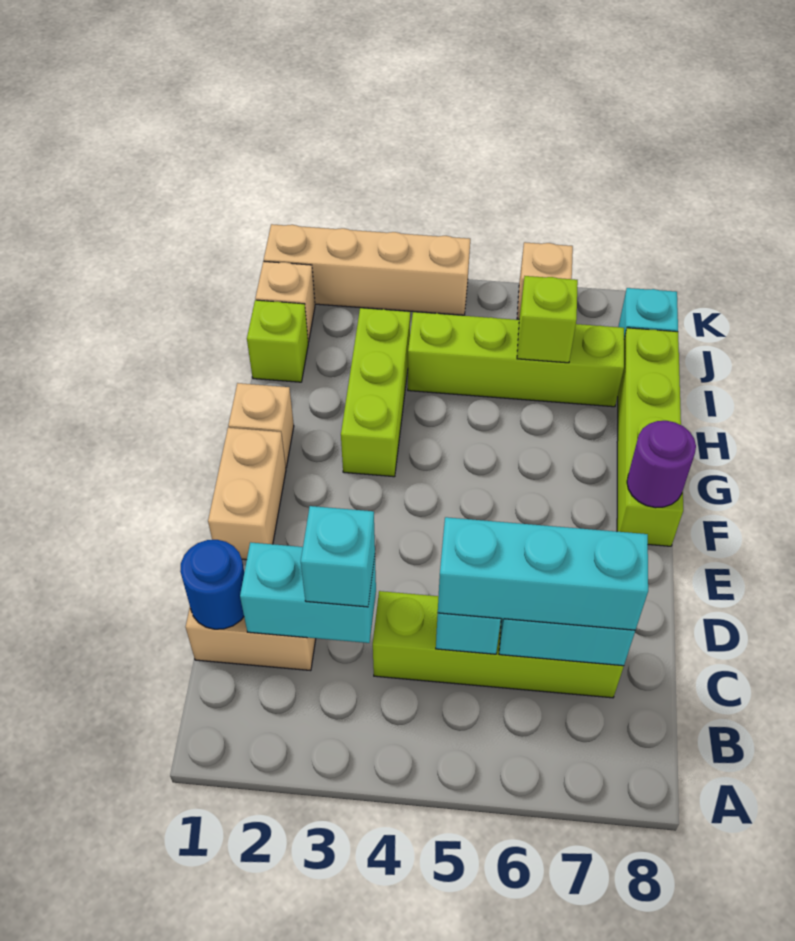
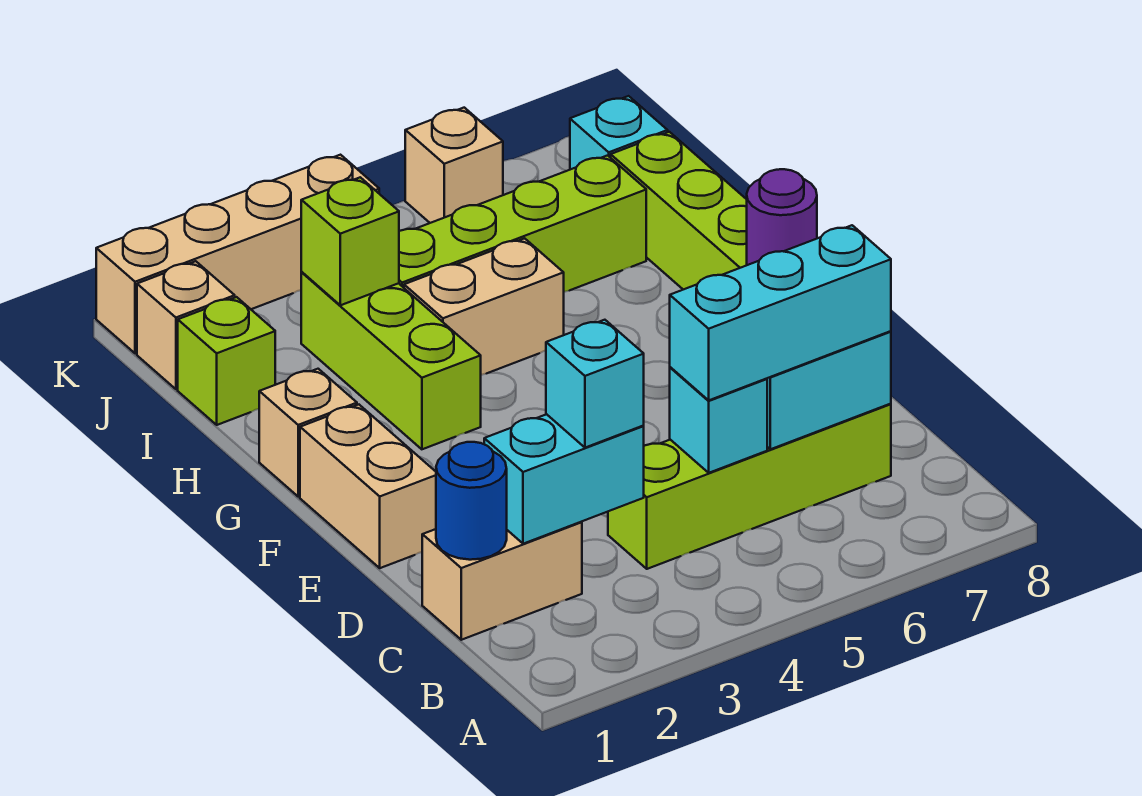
none -> tan 1x2 brick [404,238,564,375]
lime 1x1 brick [517,276,578,363] -> lime 1x1 brick moved to [301,177,399,305]

